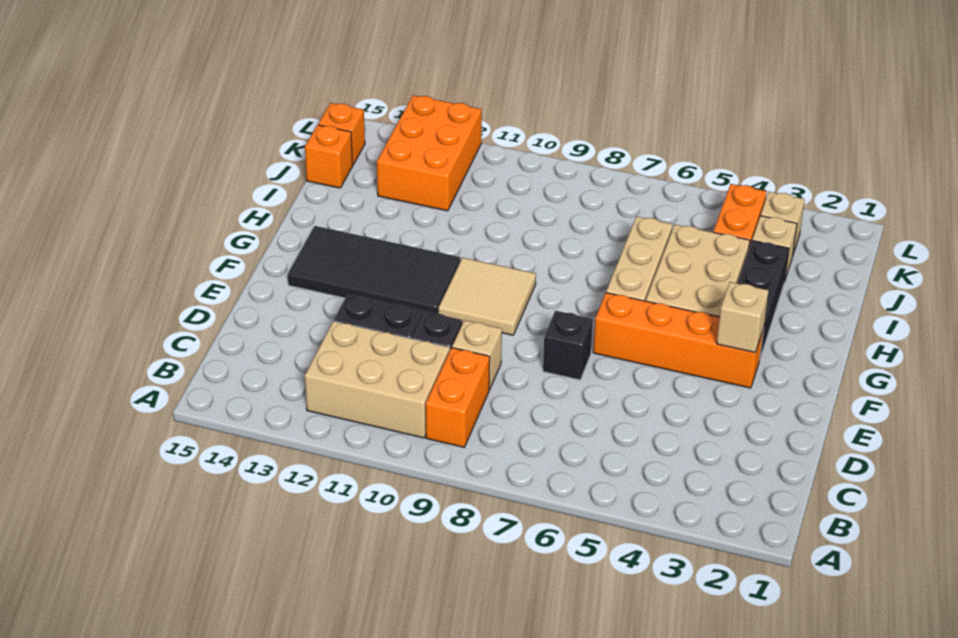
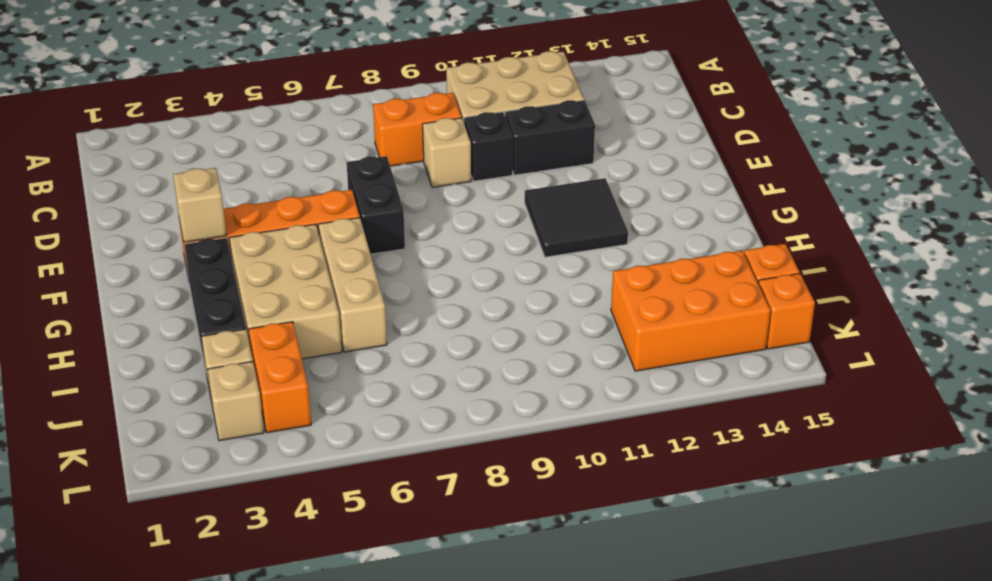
orange 1x2 brick [426,348,490,447] -> orange 1x2 brick turned to [373,93,462,166]
black 1x1 brick [543,311,593,380] -> black 1x2 brick [347,156,405,254]
tan 2x2 tile [438,258,536,335] -> none
black 2x4 tile [288,226,461,314] -> black 2x2 tile [525,178,628,257]
orange 2x3 brick [377,95,482,211] -> orange 2x3 brick turned to [611,251,771,371]

